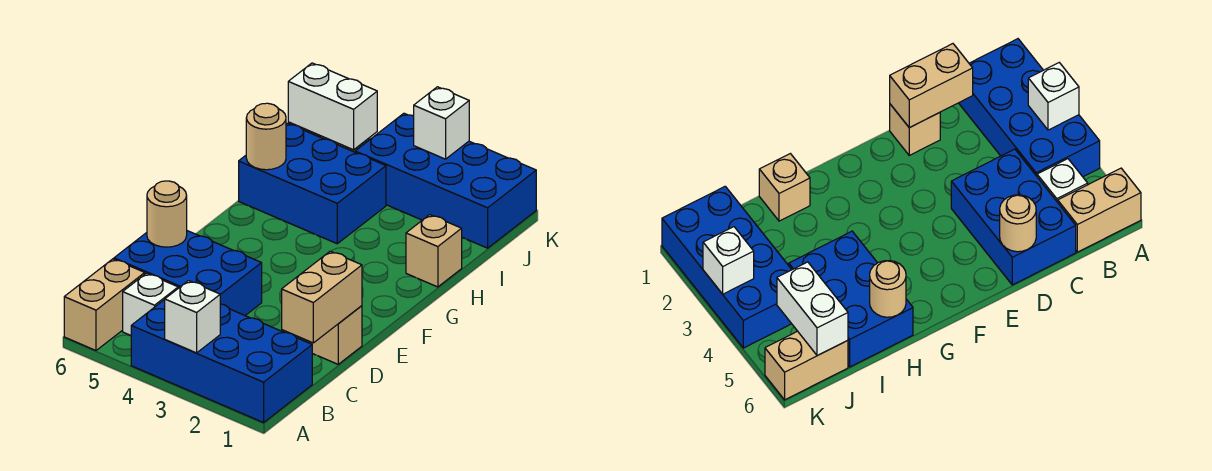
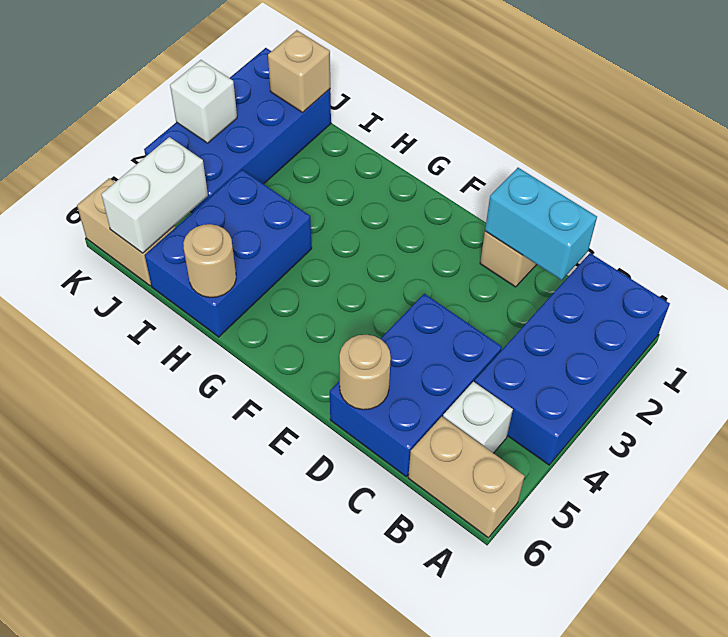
white 1x1 brick [165,281,220,353] -> none
tan 1x2 brick [282,251,362,343] -> cyan 1x2 brick [485,168,597,280]
tan 1x1 brick [406,215,462,287] -> tan 1x1 brick moved to [268,30,330,112]

